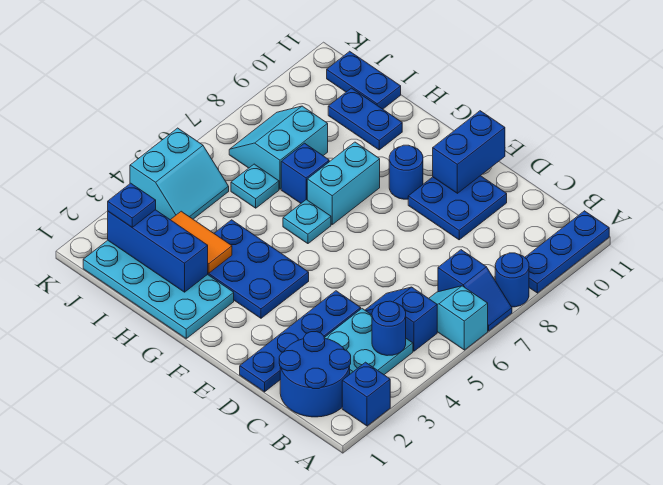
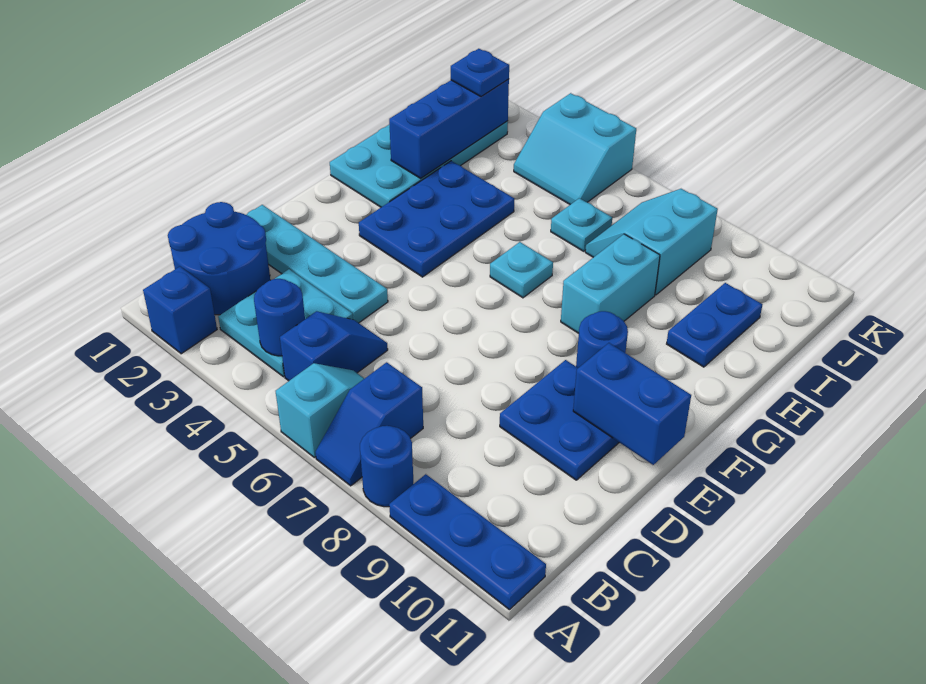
blue 1x4 plate [240,291,361,392] -> cyan 1x4 plate [247,205,388,323]
cyan 1x2 brick [307,142,380,224] -> cyan 1x2 brick turned to [561,234,660,333]
orange 1x2 tile [171,211,232,273] -> none
blue 1x1 brick [281,143,329,203] -> none
cyan 2x2 slope [229,106,328,189] -> cyan 2x2 slope turned to [585,189,718,295]
blue 1x2 plate [327,51,401,109] -> none

